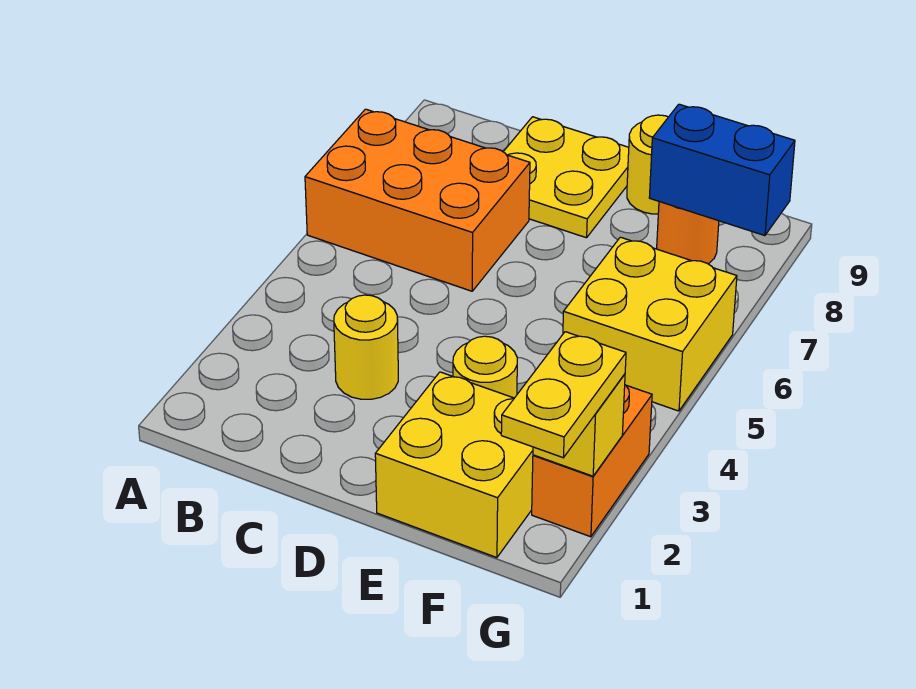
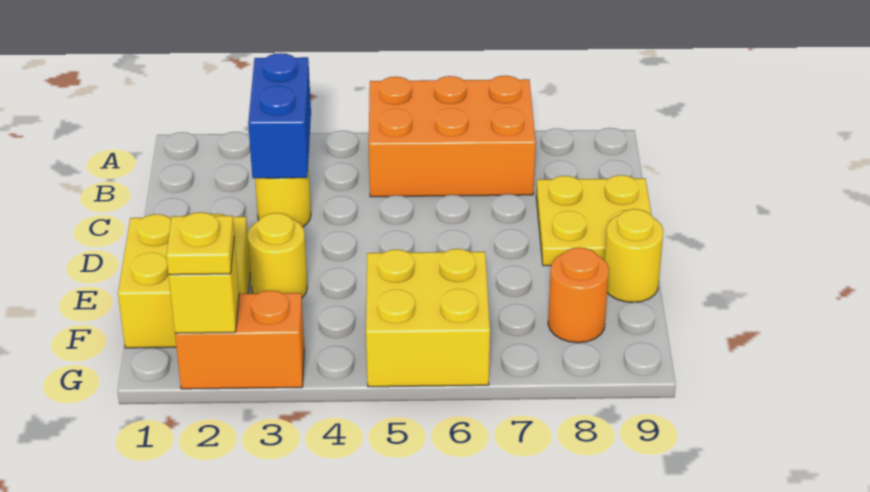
orange 2x3 brick [305,109,530,291] -> orange 2x3 brick turned to [369,76,536,197]
blue 1x2 brick [649,104,795,236] -> blue 1x2 brick moved to [248,53,311,178]
yellow 1x2 plate [501,332,626,458] -> yellow 1x1 plate [166,212,234,275]

